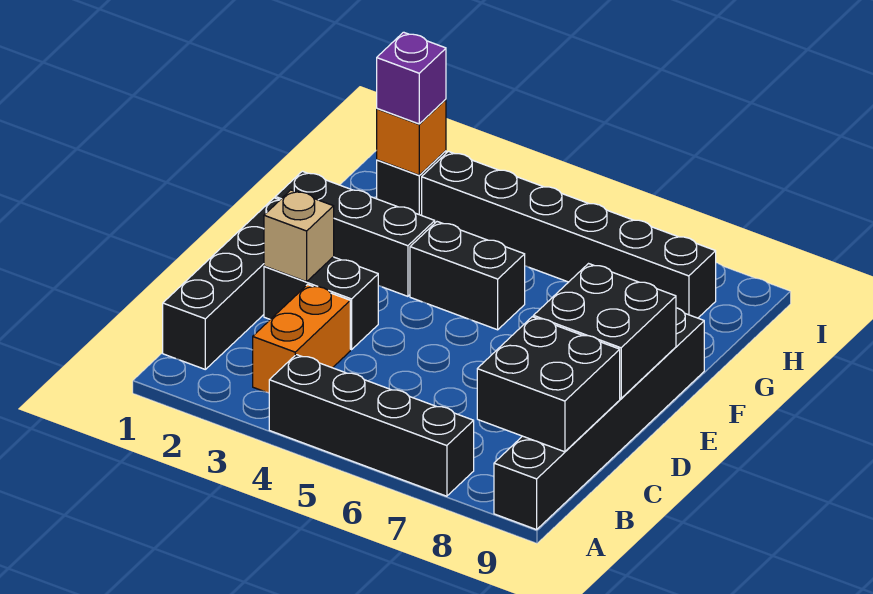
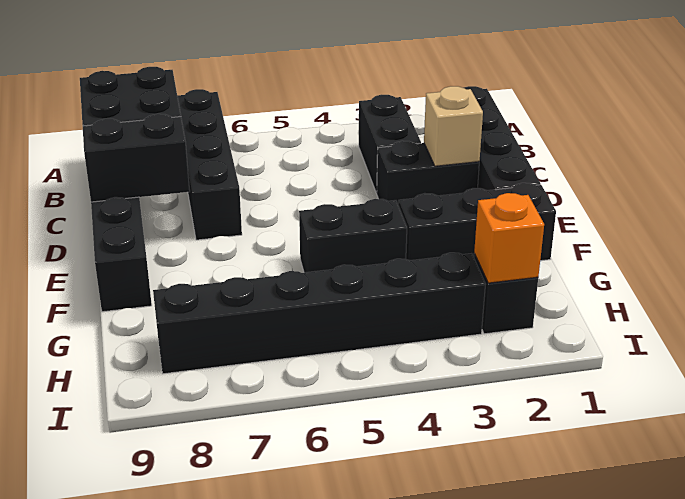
black 1x4 brick [269,355,474,496] -> black 1x4 brick turned to [177,89,242,240]
orange 1x2 brick [253,285,350,393] -> black 1x2 brick [359,95,421,193]
black 2x2 brick [533,264,676,398] -> black 1x2 brick [83,114,190,202]
purple 1x1 brick [377,32,446,124] -> none

